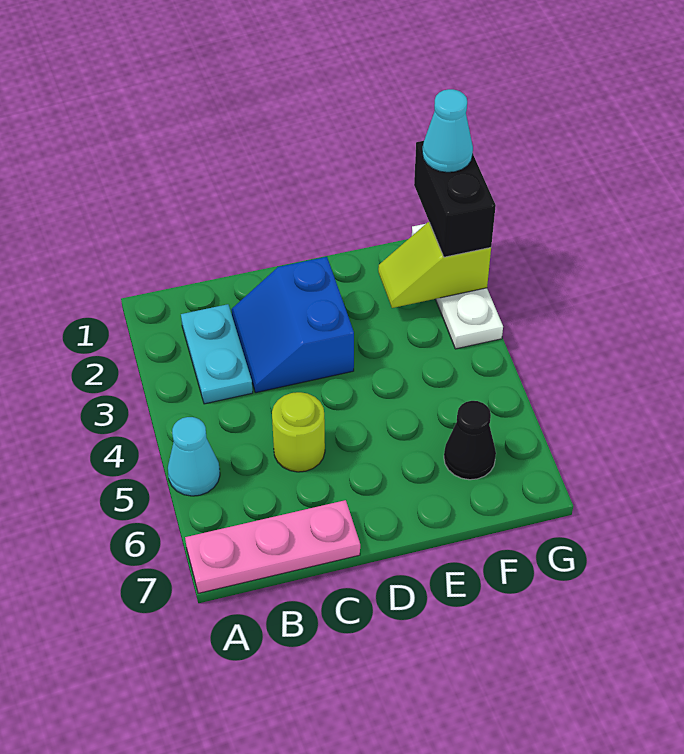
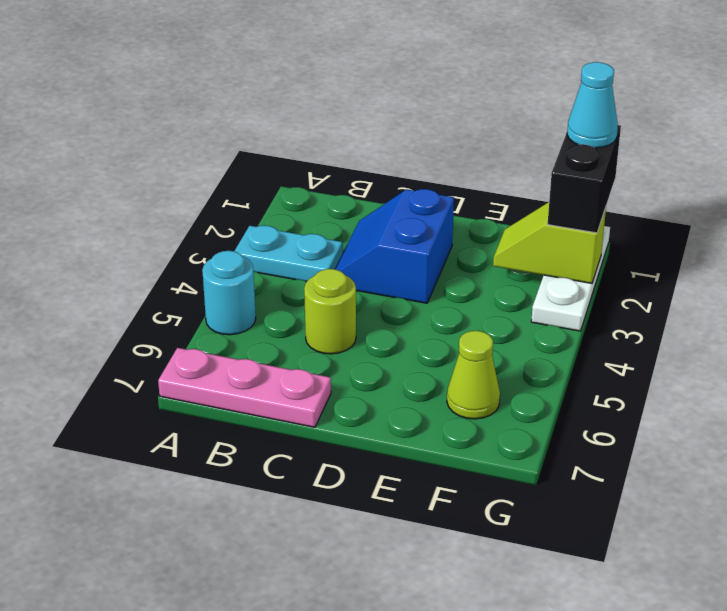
cyan 1x1 cone [168,417,220,496] -> cyan 1x1 round brick [202,251,256,335]
cyan 1x2 plate [181,304,253,404] -> cyan 1x2 plate turned to [235,225,343,282]
black 1x1 cone [444,401,496,480] -> lime 1x1 cone [447,331,500,419]

